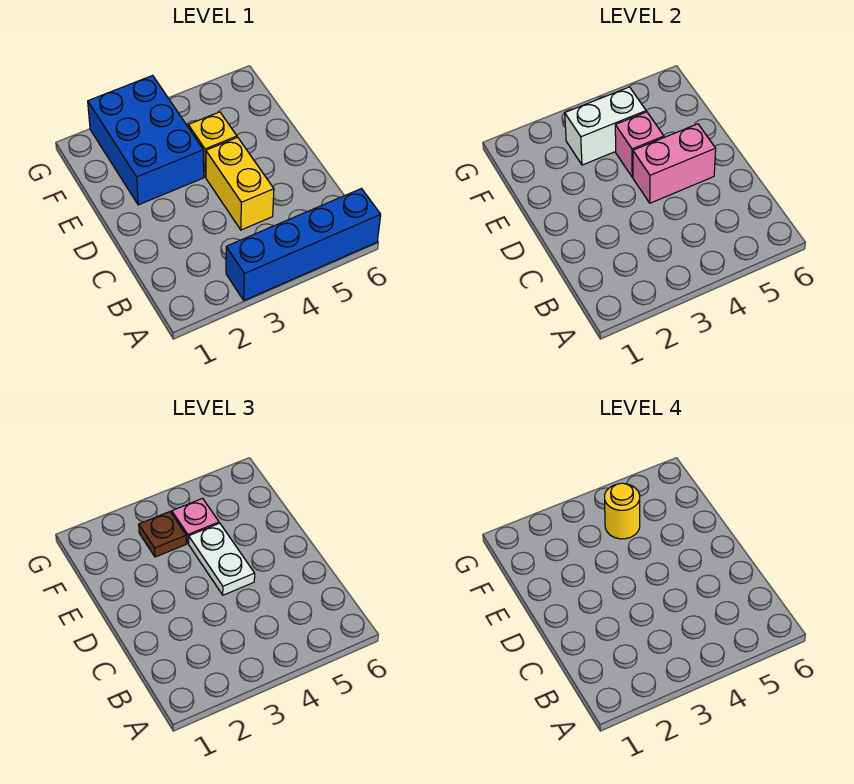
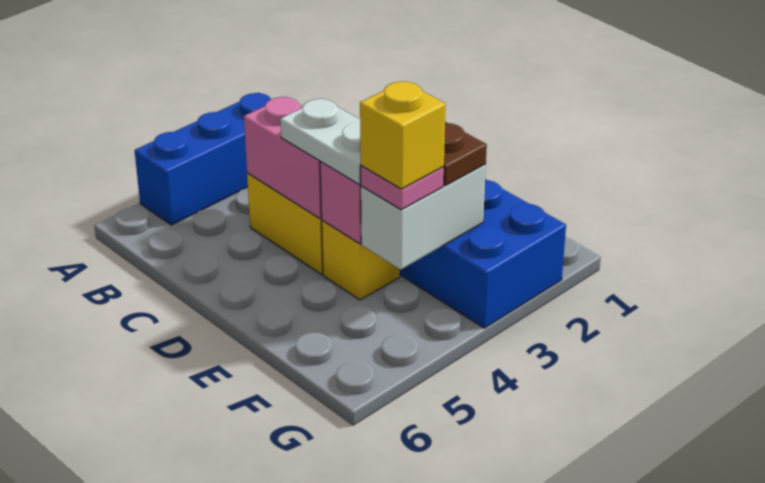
blue 1x4 brick [226,189,381,300] -> blue 1x3 brick [135,93,271,225]
pink 1x2 brick [633,124,716,203] -> pink 1x2 brick turned to [244,97,322,218]
yellow 1x1 round brick [605,483,640,539] -> yellow 1x1 brick [360,81,446,189]

